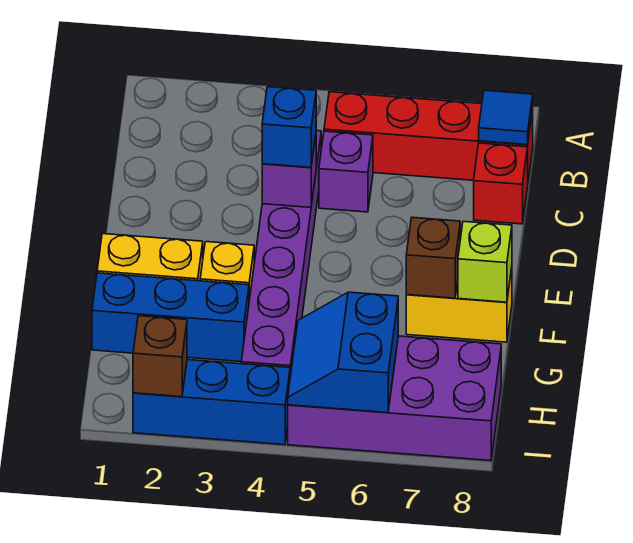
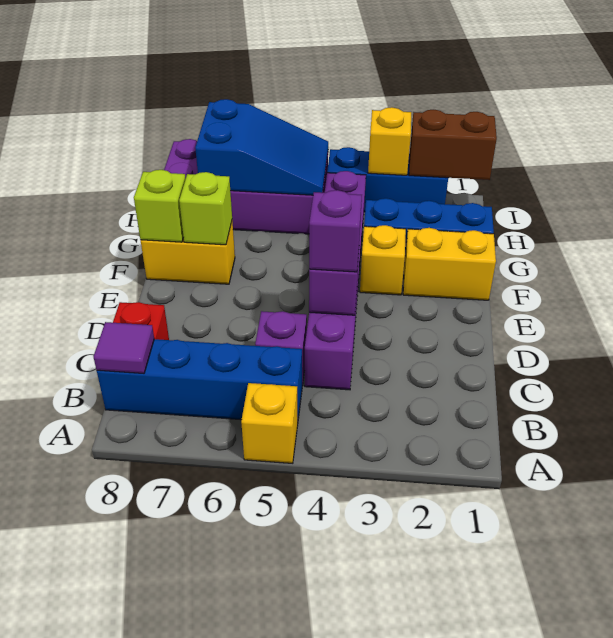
none -> yellow 1x1 brick [241,383,298,463]
red 1x4 brick [324,92,533,180] -> blue 1x4 brick [97,339,302,420]
blue 1x1 tile [479,90,533,145] -> purple 1x1 tile [94,322,154,373]
blue 1x1 brick [262,87,316,167] -> purple 1x1 brick [309,190,362,272]
brown 1x1 brick [406,217,460,298] -> lime 1x1 brick [179,172,232,245]
blue 2x2 slope [288,292,398,413] -> blue 2x3 slope [195,99,328,195]
brown 1x1 brick [133,316,187,397] -> brown 1x2 brick [409,110,497,180]
none -> yellow 1x1 brick [368,107,411,175]

